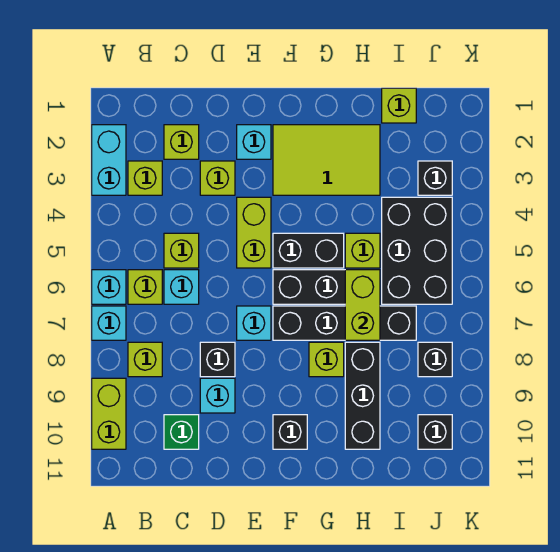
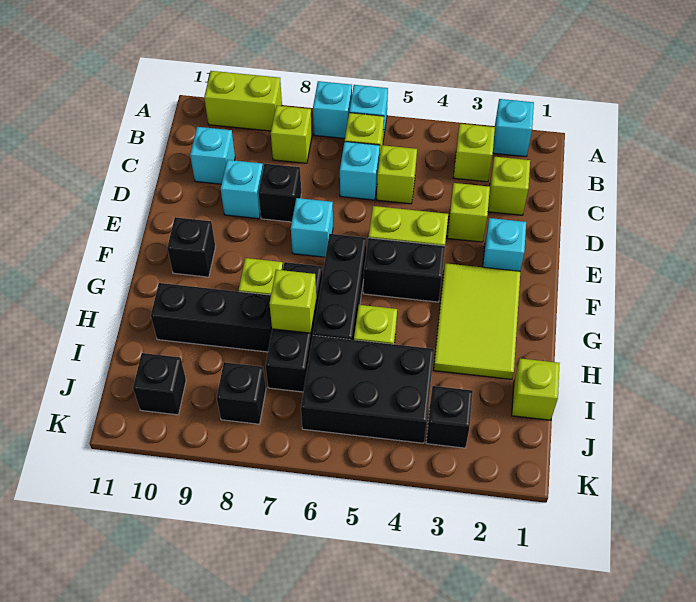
cyan 1x2 brick [92,125,126,195] -> cyan 1x1 brick [493,99,534,157]
green 1x1 brick [164,415,199,449] -> cyan 1x1 brick [190,127,235,184]
black 1x2 brick [273,233,344,268] -> black 1x2 brick turned to [363,238,445,302]
black 1x4 brick [273,306,416,340] -> black 1x3 brick [266,262,322,392]
lime 1x2 brick [345,270,380,340] -> lime 1x1 brick [269,270,316,333]

